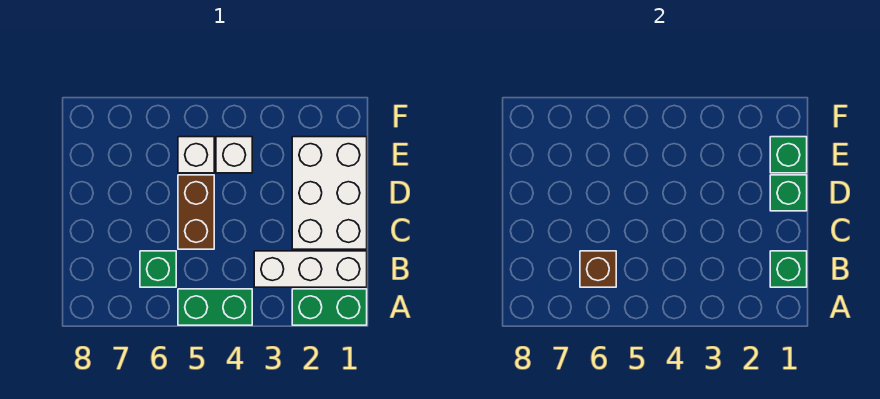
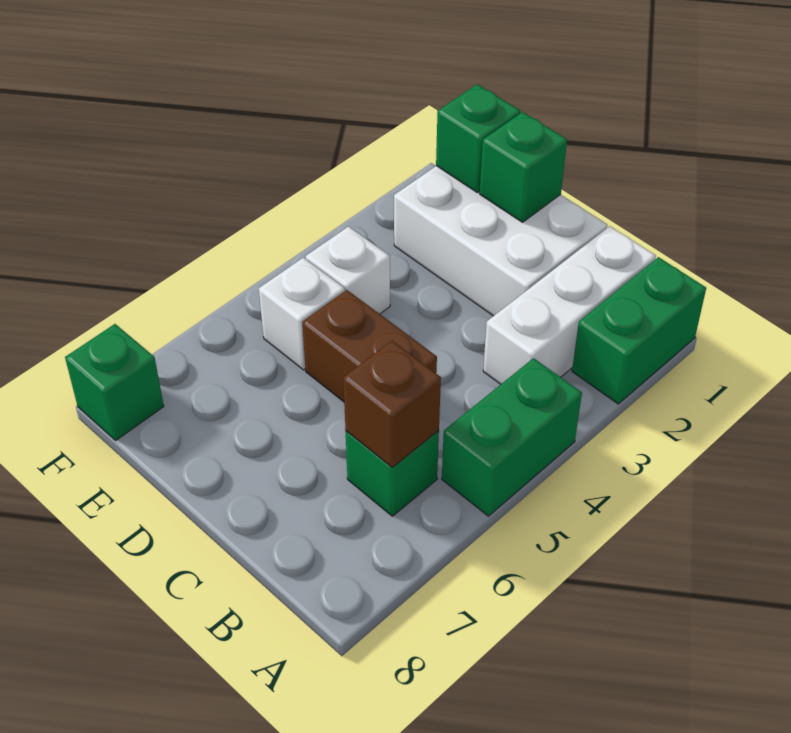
green 1x1 brick [770,251,807,287] -> green 1x1 brick moved to [65,324,164,440]

